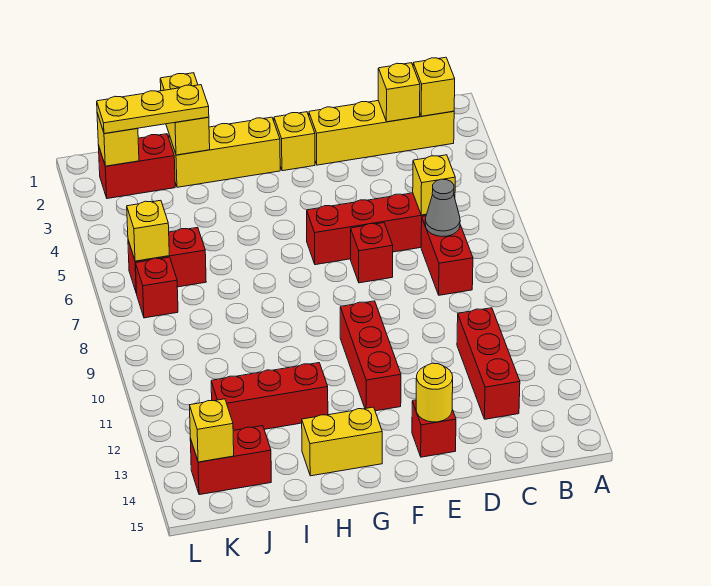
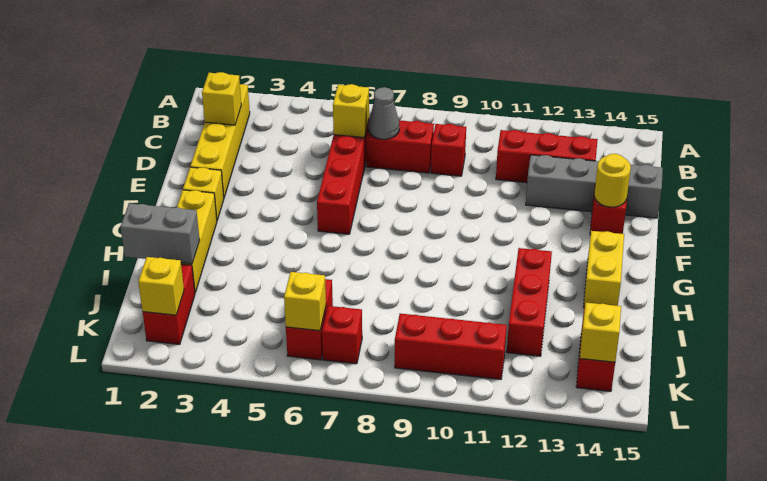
yellow 1x1 brick [413,57,455,116] -> none
none -> grey 1x4 brick [526,155,663,218]
red 1x1 brick [351,223,393,283] -> red 1x1 brick moved to [431,124,466,176]
red 1x3 brick [340,301,401,411] -> red 1x3 brick moved to [395,314,507,379]
yellow 1x2 brick [160,73,210,155] -> grey 1x2 brick [121,203,200,264]
yellow 1x3 plate [97,85,209,134] -> none

